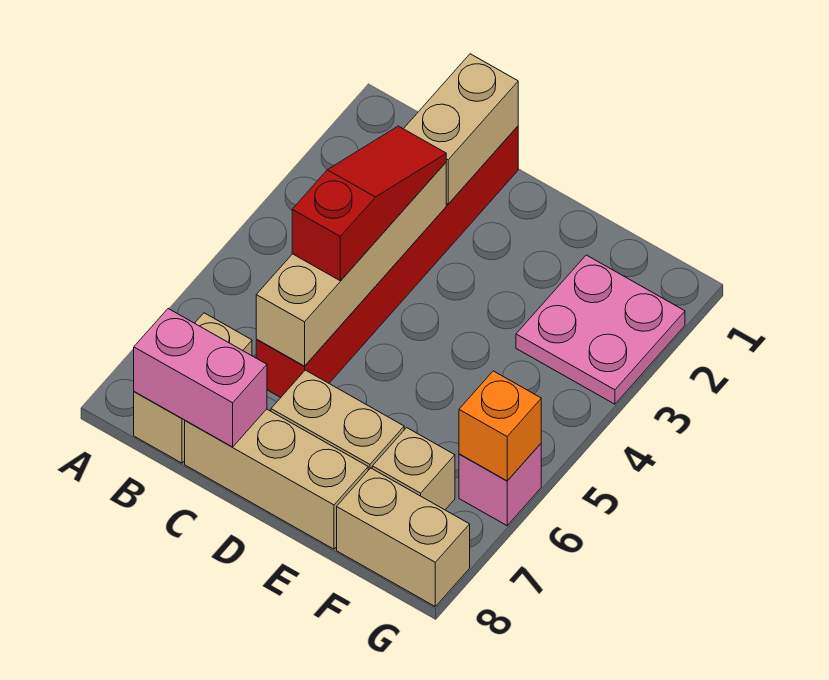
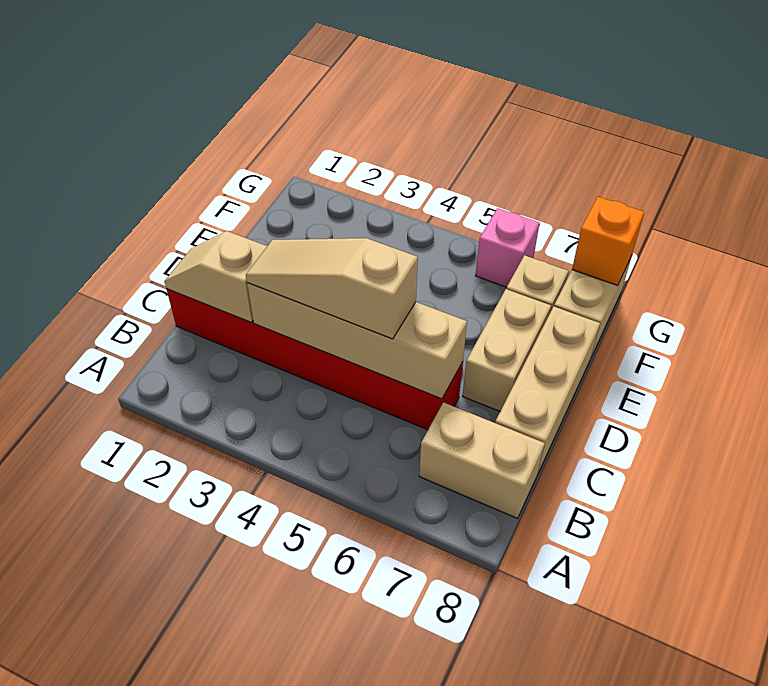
pink 1x2 brick [134,309,267,447] -> none
tan 1x2 brick [404,54,518,204] -> tan 1x2 slope [164,231,267,322]
red 1x3 slope [292,126,446,281] -> tan 1x3 slope [246,238,418,339]
pink 2x2 plate [516,255,685,404] -> none
orange 1x1 brick [459,371,541,481] -> orange 1x1 brick moved to [572,197,644,286]

